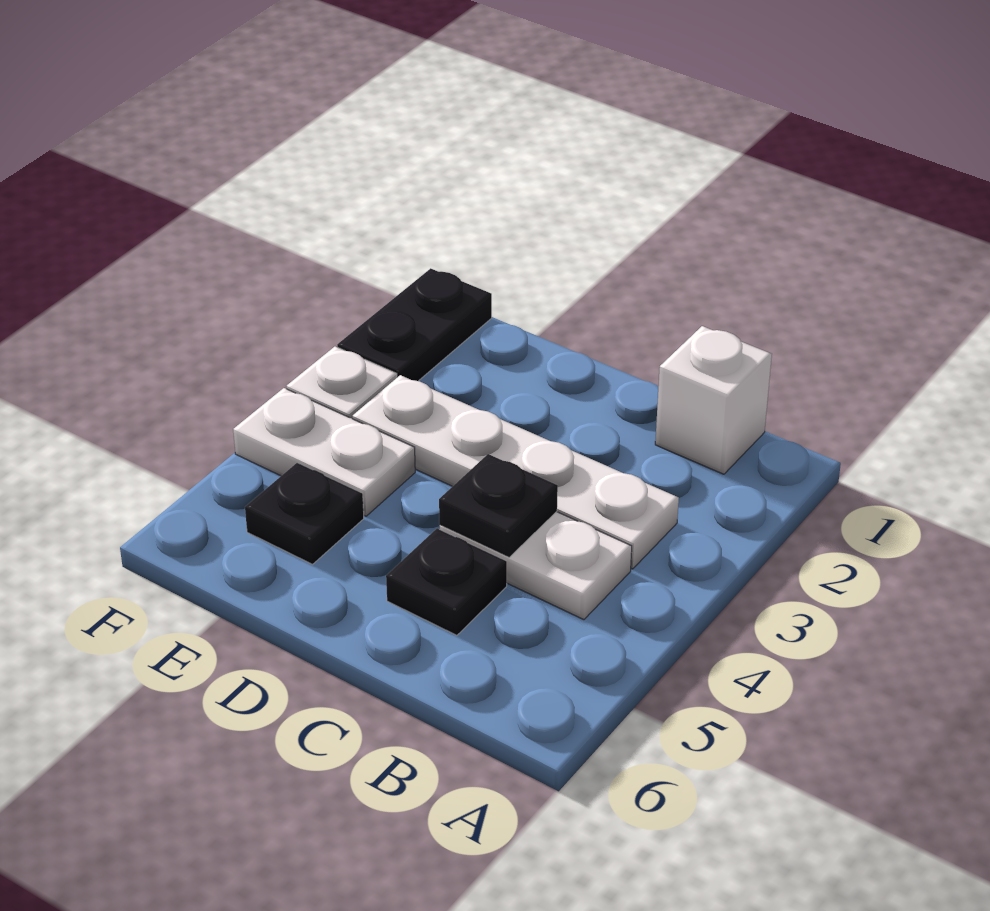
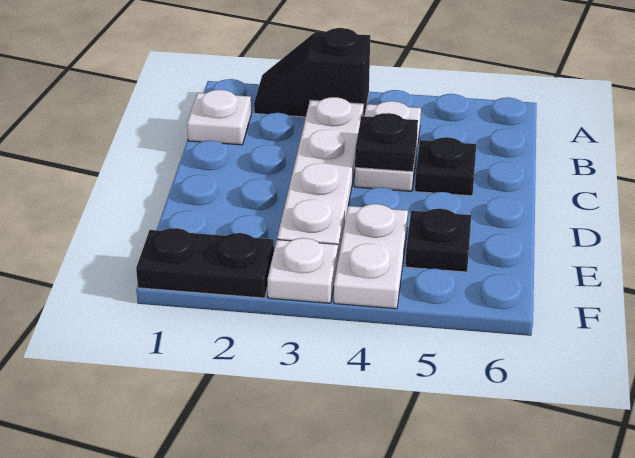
none -> black 1x2 slope [254,28,370,117]
white 1x1 brick [655,326,772,474] -> white 1x1 plate [187,90,251,145]

